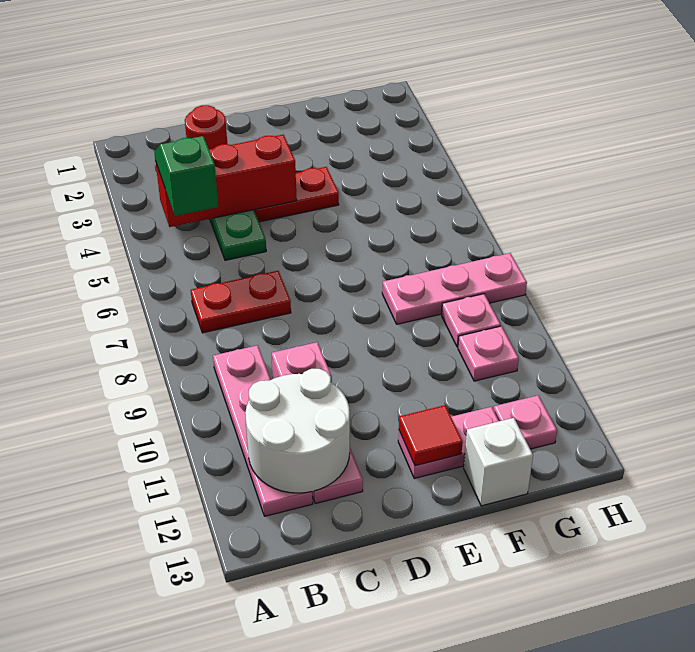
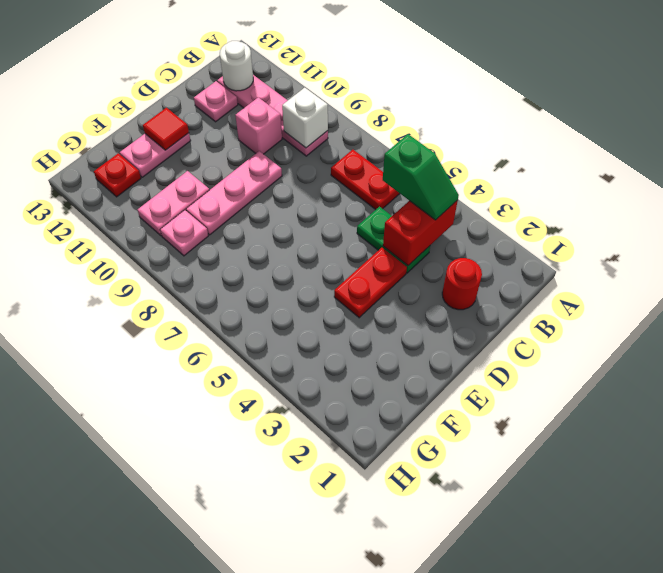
red 1x3 brick [155,135,297,227] -> red 1x2 brick [383,200,458,265]
red 1x2 plate [191,271,291,333] -> red 1x2 plate turned to [331,150,400,210]
white 2x2 round brick [245,369,350,493] -> white 1x1 round brick [220,41,253,91]
pink 1x3 plate [382,253,527,324] -> pink 1x3 plate moved to [186,151,282,235]
white 1x1 brick [464,418,533,506] -> white 1x1 brick moved to [282,88,328,148]
pink 1x1 plate [458,326,519,381] -> pink 1x2 plate [138,171,209,236]
pink 1x1 plate [494,395,557,449] -> red 1x1 plate [94,153,141,197]

